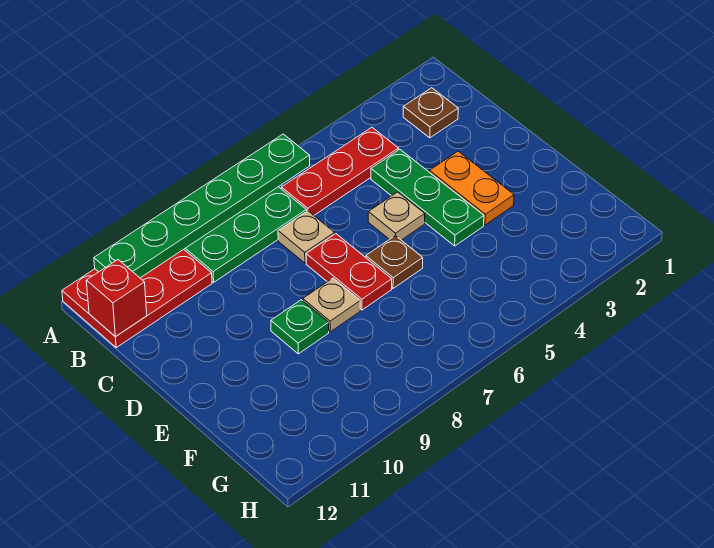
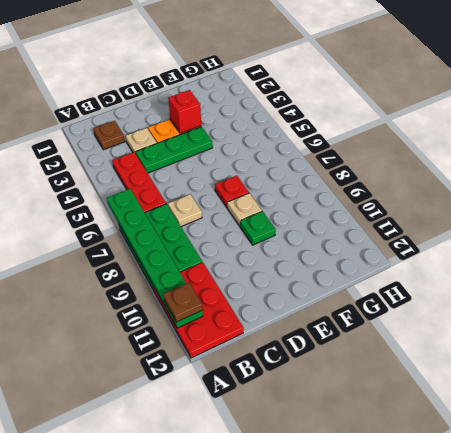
red 1x1 brick [86,260,147,337] -> red 1x1 brick moved to [168,90,201,133]
tan 1x1 plate [368,192,425,240] -> tan 1x1 plate moved to [126,128,157,153]
red 1x2 plate [306,234,392,310] -> red 1x1 plate [215,175,249,207]
brown 1x1 plate [366,236,423,288] -> brown 1x1 plate moved to [163,283,202,322]

